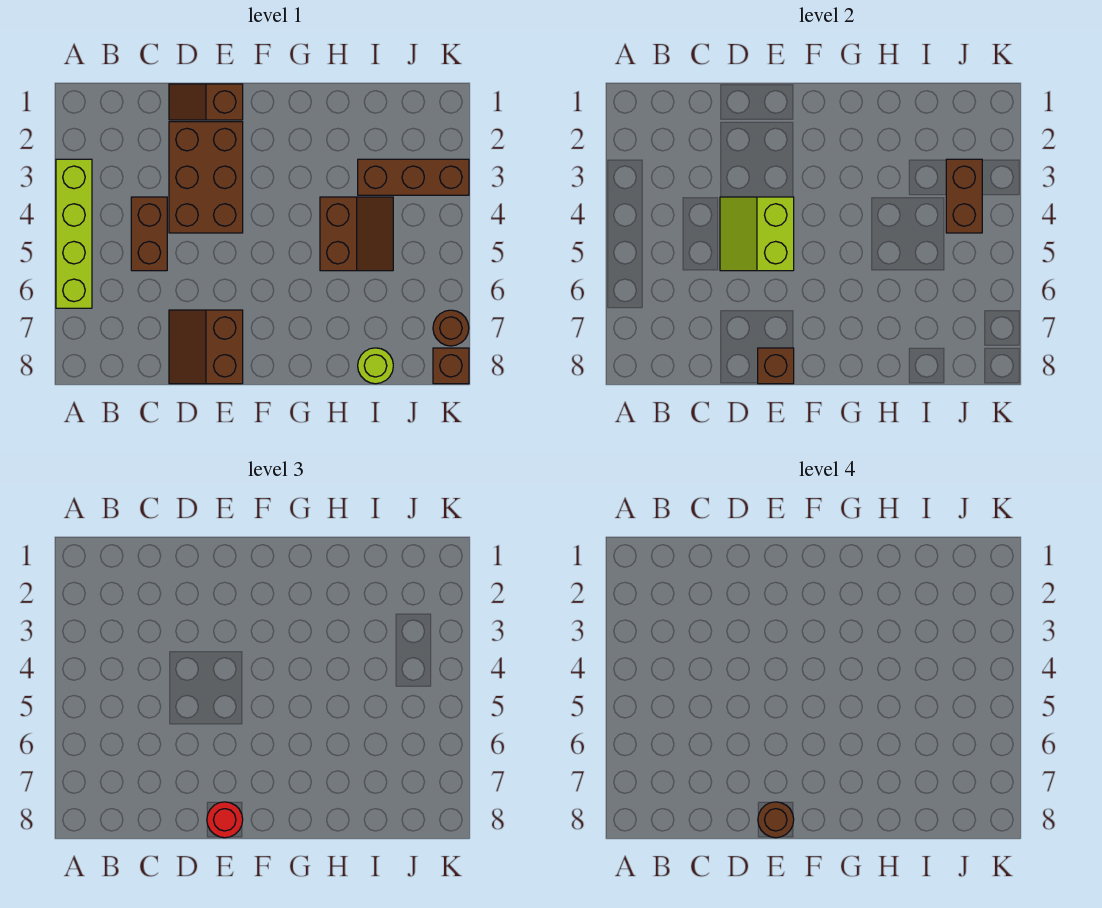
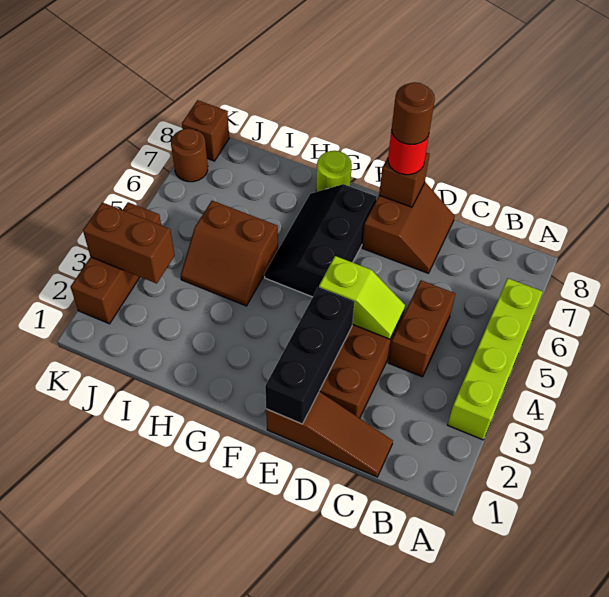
brown 1x2 slope [169,84,243,120] -> brown 1x3 slope [266,392,393,477]
lime 2x2 slope [720,197,794,271] -> lime 1x2 slope [319,256,405,339]
none -> black 1x3 brick [265,287,354,424]
none -> black 2x3 slope [264,184,377,297]
brown 2x2 slope [320,197,393,271] -> brown 2x2 slope turned to [181,201,278,306]
brown 1x3 brick [358,159,469,195] -> brown 1x3 brick turned to [70,202,161,324]
lime 1x1 round brick [358,348,393,384] -> lime 1x1 round brick moved to [316,151,352,192]
brown 1x2 brick [946,159,982,233] -> brown 1x2 brick turned to [83,202,175,284]

